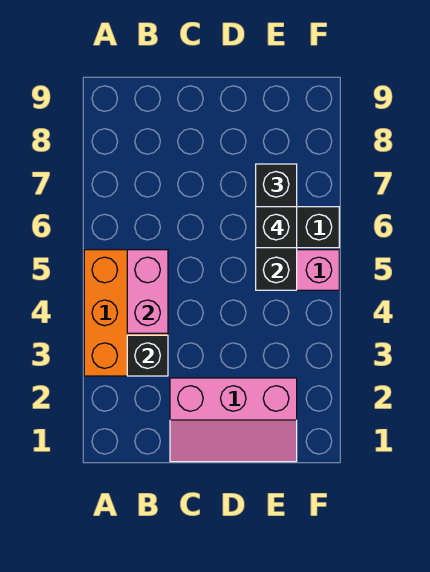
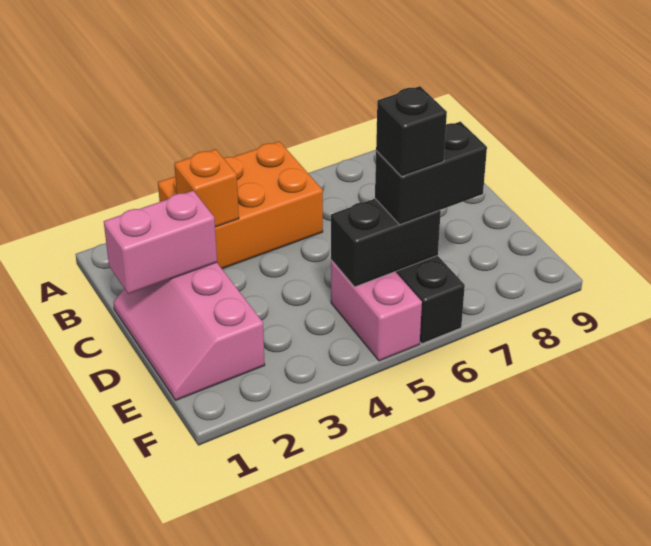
black 1x1 brick [127,335,168,376] -> orange 1x1 brick [174,149,239,227]
pink 1x2 brick [127,250,168,333] -> pink 1x2 brick moved to [104,191,217,294]

